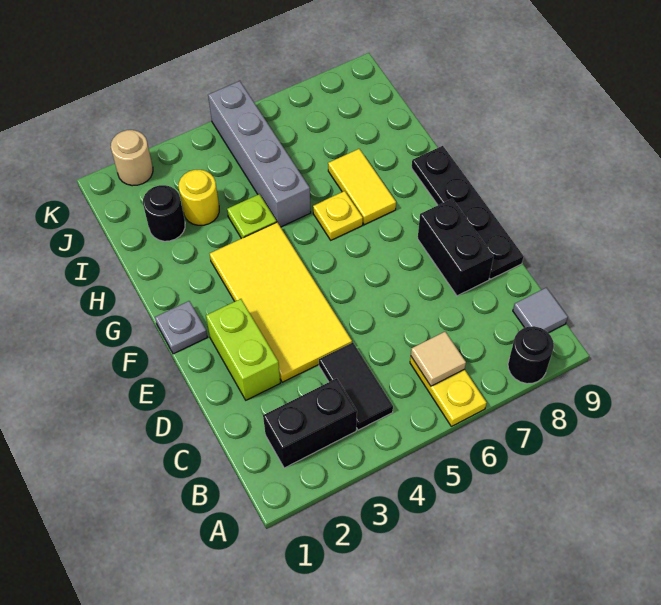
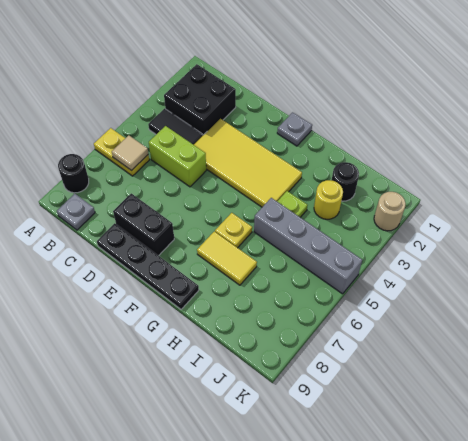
black 1x2 brick [263,378,357,468] -> black 2x2 brick [164,64,236,135]
grey 1x1 tile [513,288,568,333] -> grey 1x1 plate [57,194,95,230]
lime 1x2 brick [206,299,280,400] -> lime 1x2 brick moved to [149,126,206,187]

